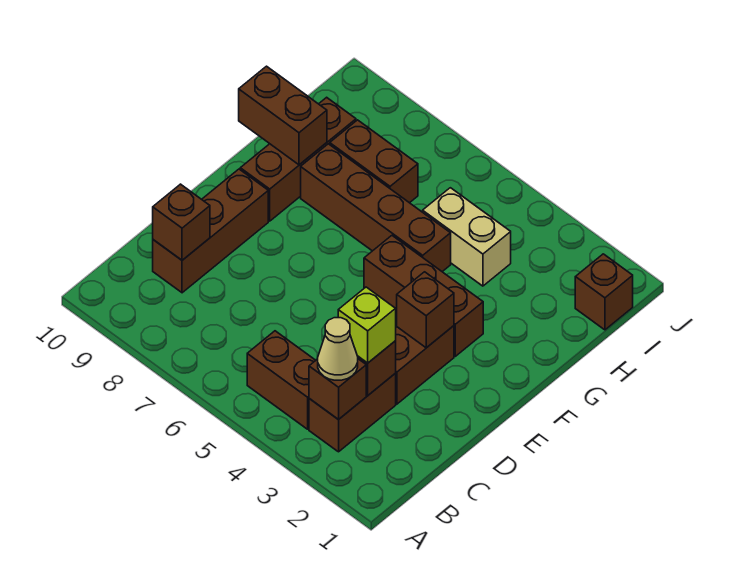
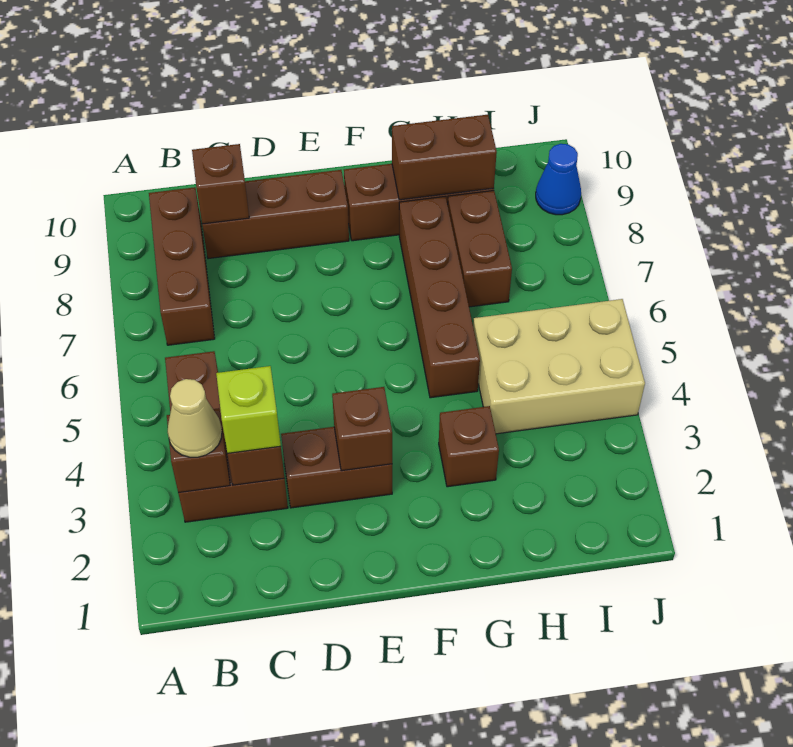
brown 1x3 brick [364,236,483,356] -> brown 1x3 brick moved to [149,187,215,345]
brown 1x2 brick [239,66,327,165] -> brown 1x2 brick turned to [392,115,497,200]
tan 1x2 brick [423,188,511,286] -> tan 2x3 brick [473,299,645,434]
brown 1x1 brick [575,254,633,330] -> brown 1x1 brick moved to [439,406,499,487]
none -> blue 1x1 cone [536,144,581,215]

